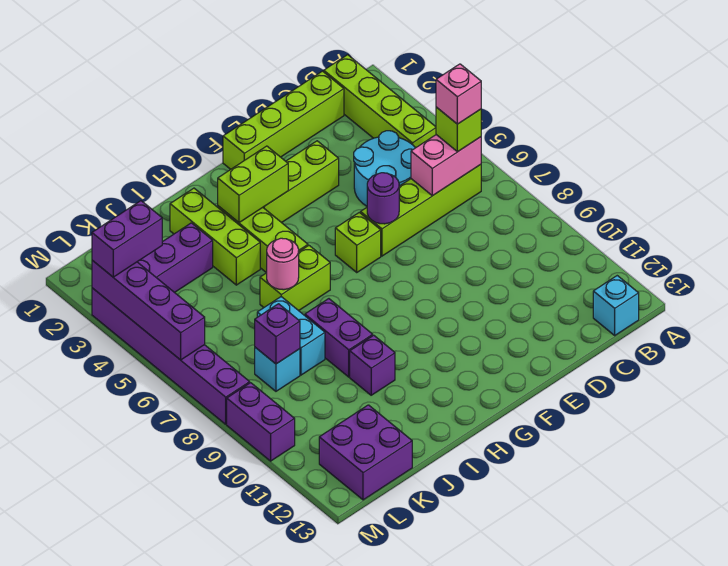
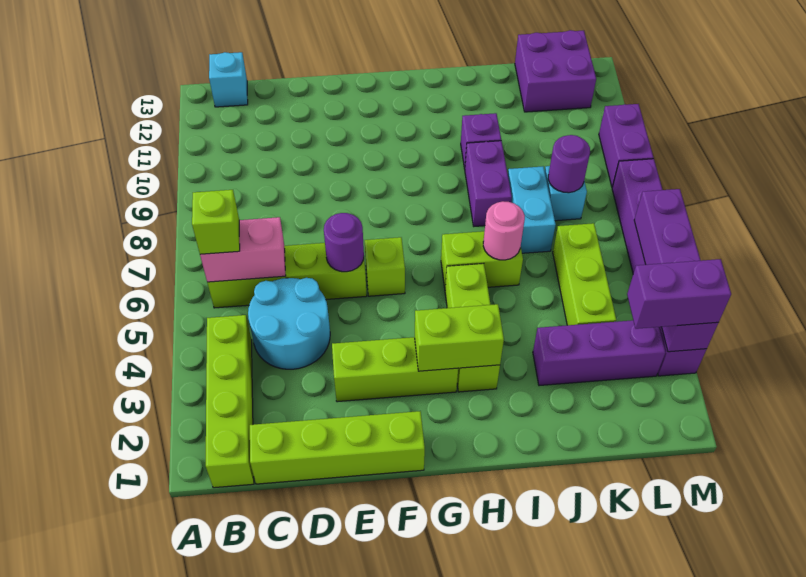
pink 1x1 brick [436,64,481,124] -> none
lime 1x3 brick [170,188,260,285] -> lime 1x3 brick moved to [553,223,616,325]
purple 1x1 brick [255,304,300,364] -> purple 1x1 round brick [548,135,590,193]

